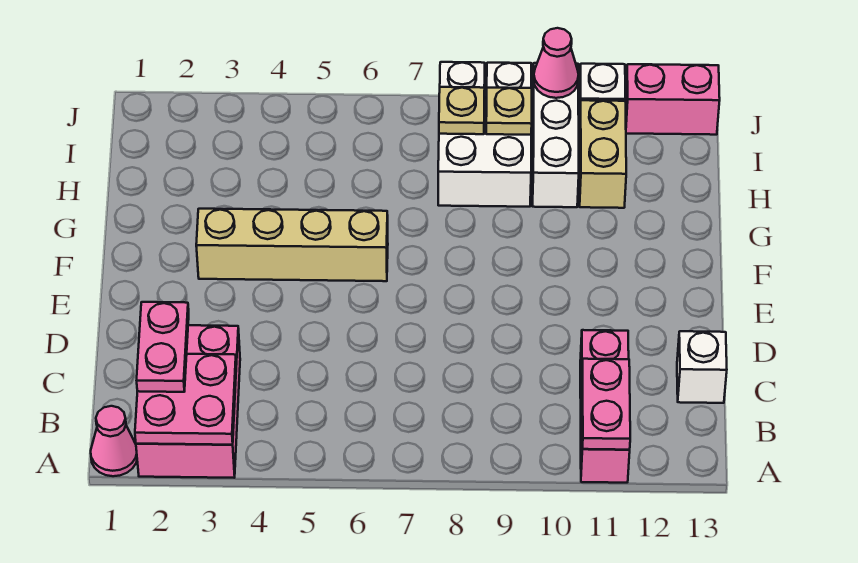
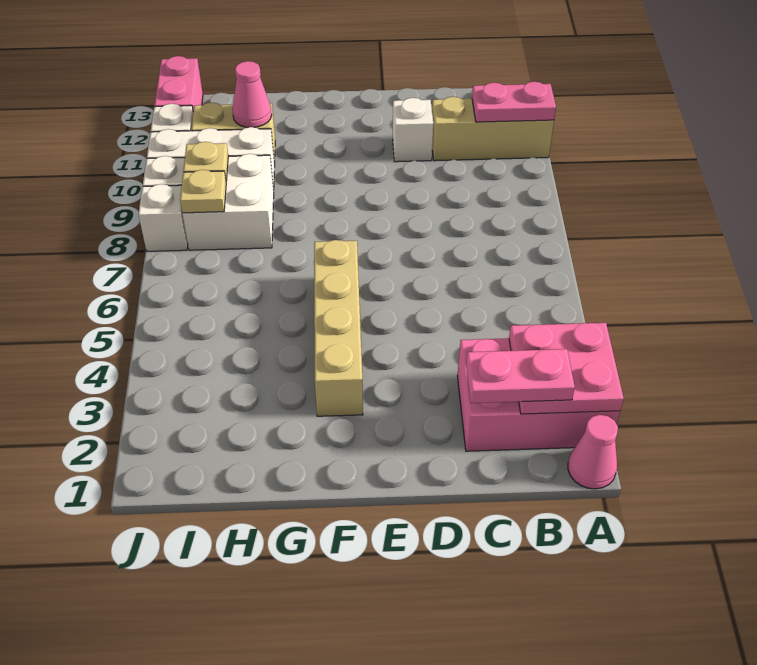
pink 1x3 brick [580,330,630,483] -> tan 1x3 brick [432,97,554,161]
white 1x1 brick [677,331,727,403] -> white 1x1 brick moved to [393,98,433,162]
pink 1x1 cone [534,28,579,98] -> pink 1x1 cone moved to [232,61,272,127]

